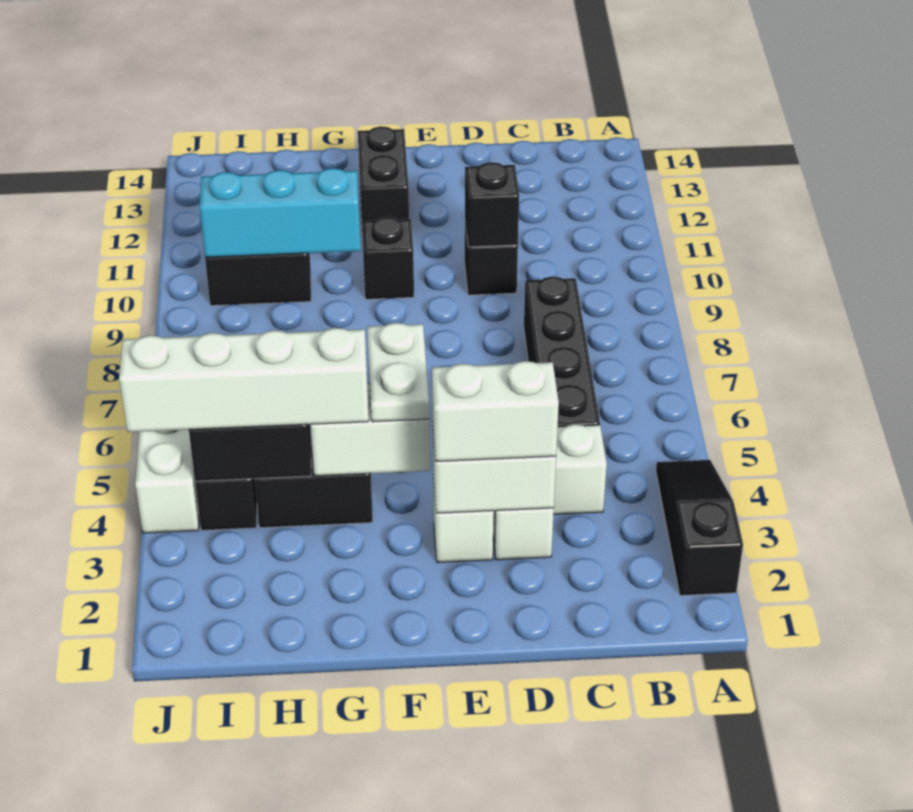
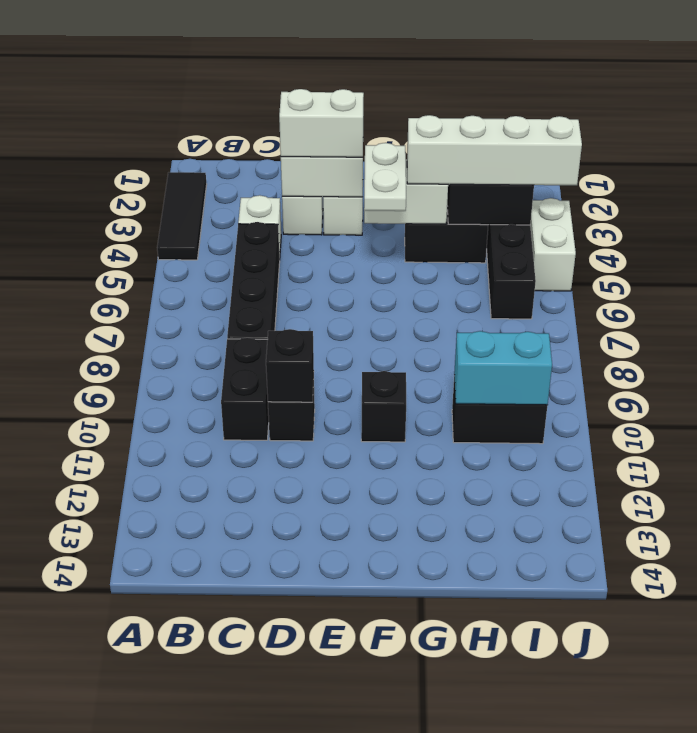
black 1x3 slope [656,460,743,596] -> black 1x3 tile [157,172,207,260]
black 1x2 brick [358,126,409,221] -> black 1x2 brick moved to [221,338,269,440]
cyan 1x3 brick [200,168,361,257] -> cyan 1x2 brick [454,331,552,405]

